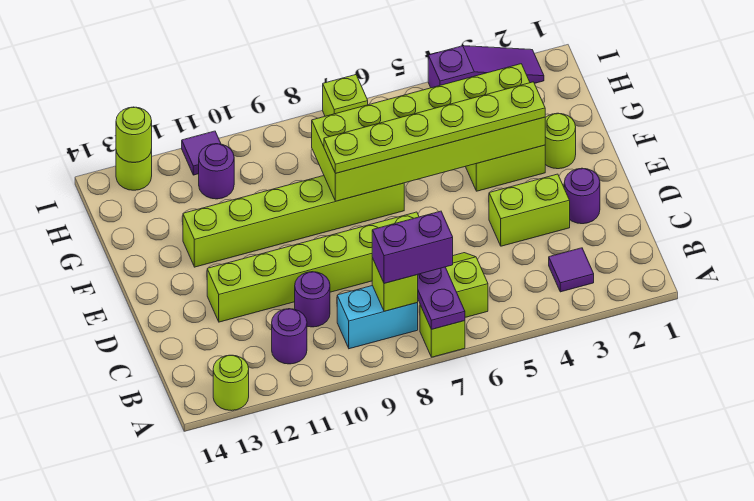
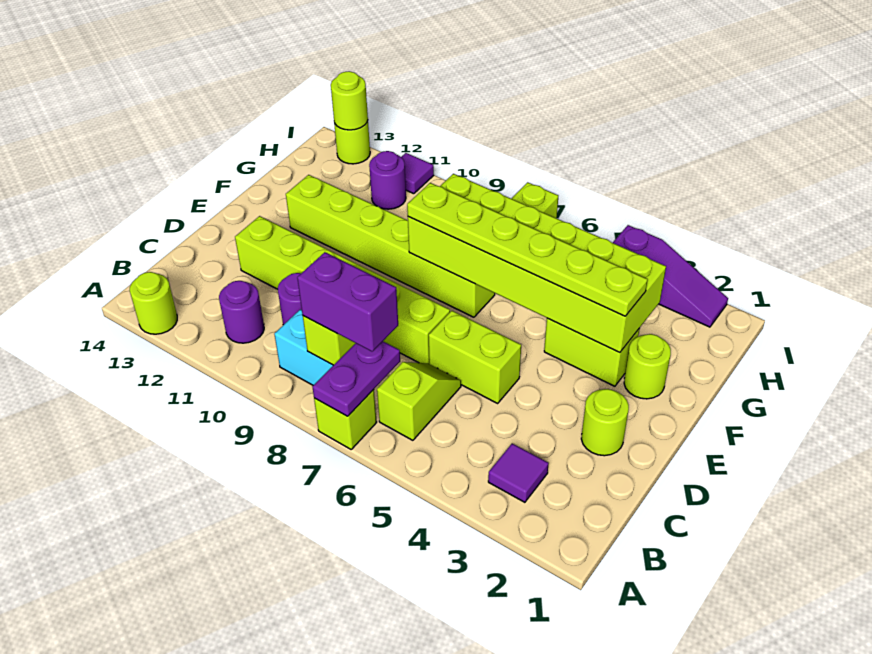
purple 1x1 round brick [564,168,600,224] -> lime 1x1 round brick [581,389,629,456]
lime 1x2 brick [489,174,570,246] -> lime 1x2 brick moved to [429,311,521,403]

